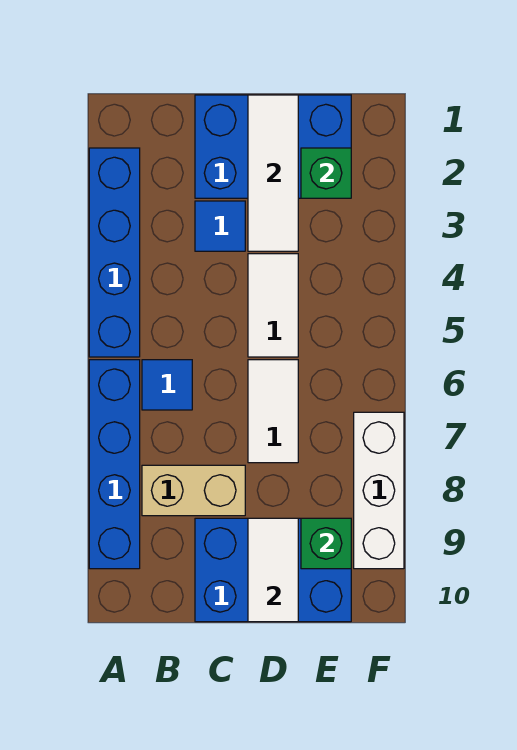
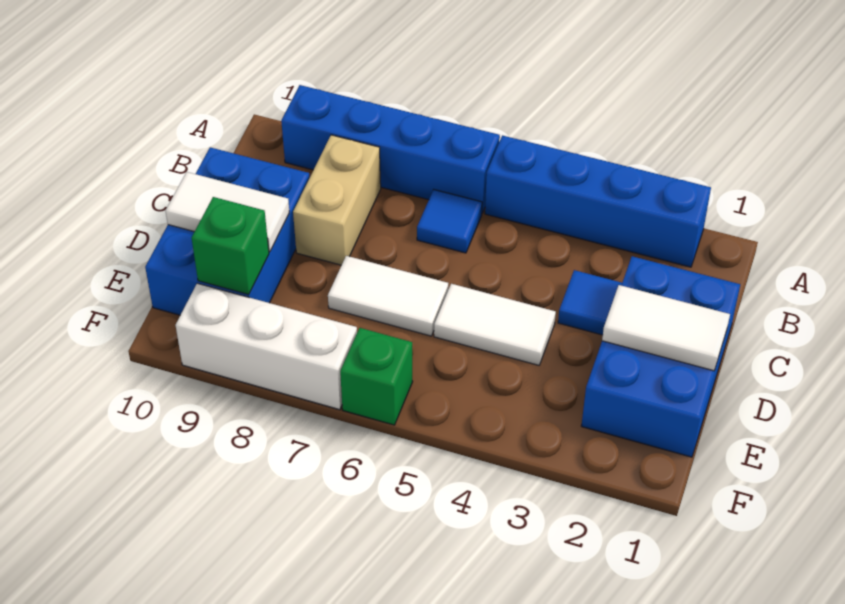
white 1x3 tile [248,95,298,251] -> white 1x2 tile [602,285,730,371]
green 1x1 brick [301,148,351,198] -> green 1x1 brick moved to [340,328,413,425]

